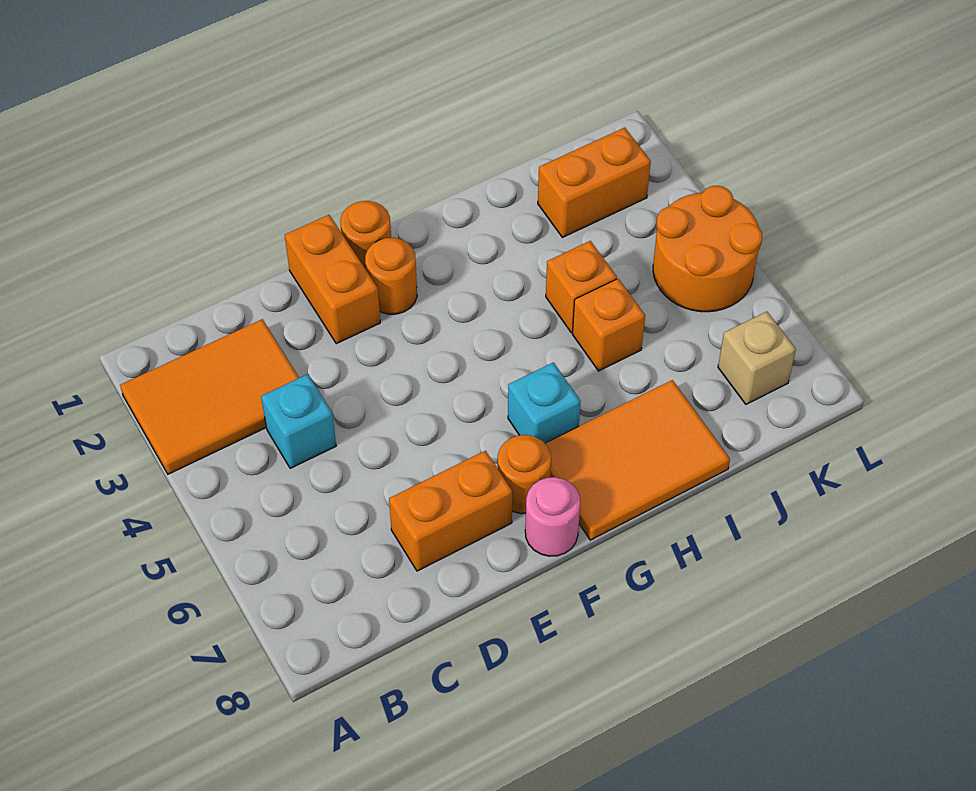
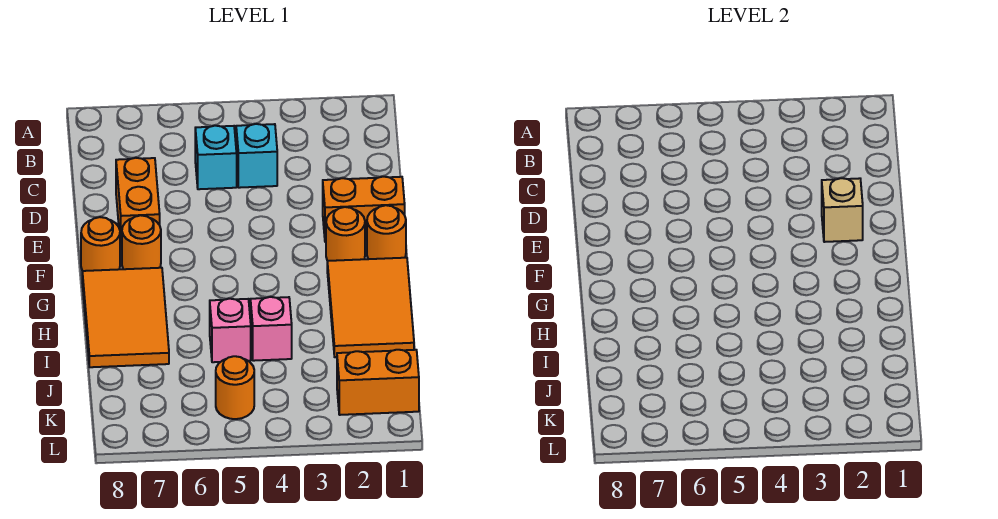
orange 2x3 tile [120,319,299,474] -> orange 2x3 tile moved to [327,258,414,357]
pink 1x1 round brick [525,477,580,556] -> orange 1x1 round brick [81,217,120,271]
cyan 1x1 brick [508,363,581,443] -> cyan 1x1 brick moved to [195,126,237,189]
orange 1x1 brick [546,241,617,332] -> pink 1x1 brick [251,297,292,361]
orange 1x1 brick [572,279,645,371] -> pink 1x1 brick [210,299,251,362]
orange 1x2 brick [538,128,651,237] -> orange 1x2 brick turned to [337,350,419,415]
orange 2x2 round brick [653,186,762,312] -> orange 1x1 round brick [216,356,254,419]
tan 1x1 brick [718,312,796,404] -> tan 1x1 brick moved to [822,178,863,242]

